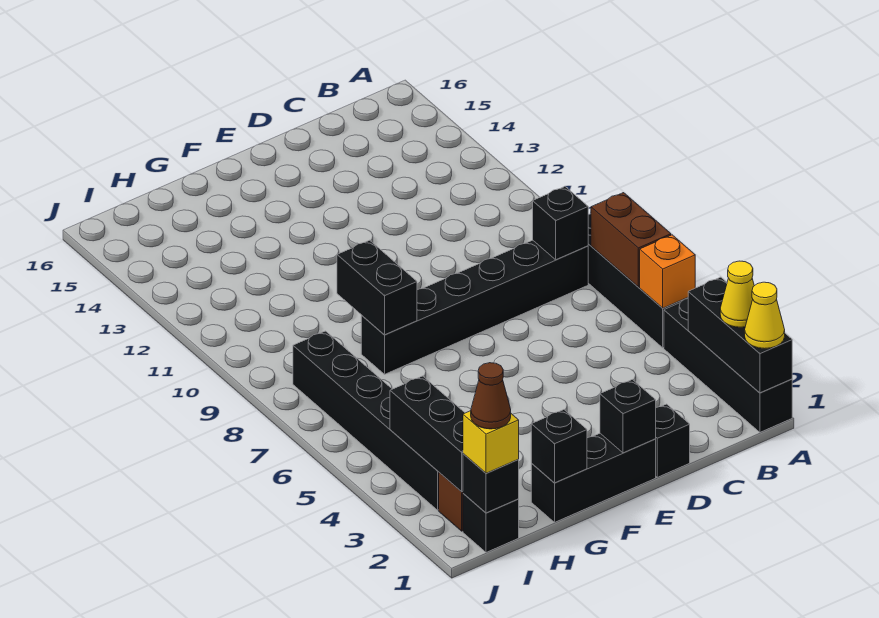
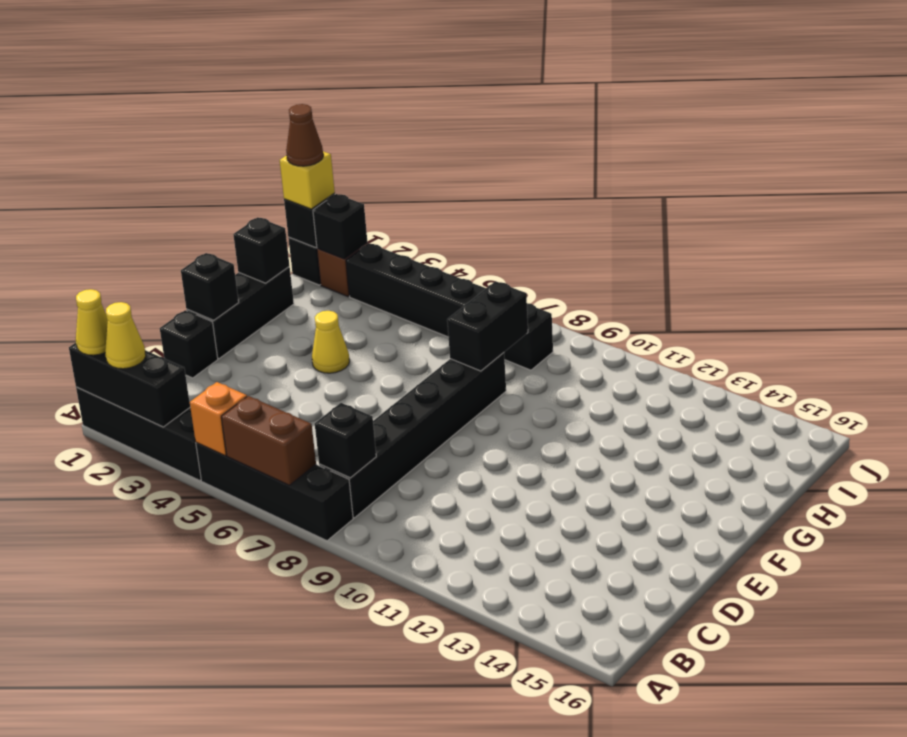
none -> yellow 1x1 cone [312,311,350,373]
black 1x2 brick [337,240,417,335] -> black 1x2 brick turned to [447,281,528,371]
black 1x3 brick [390,376,465,492] -> black 1x1 brick [313,194,367,259]

